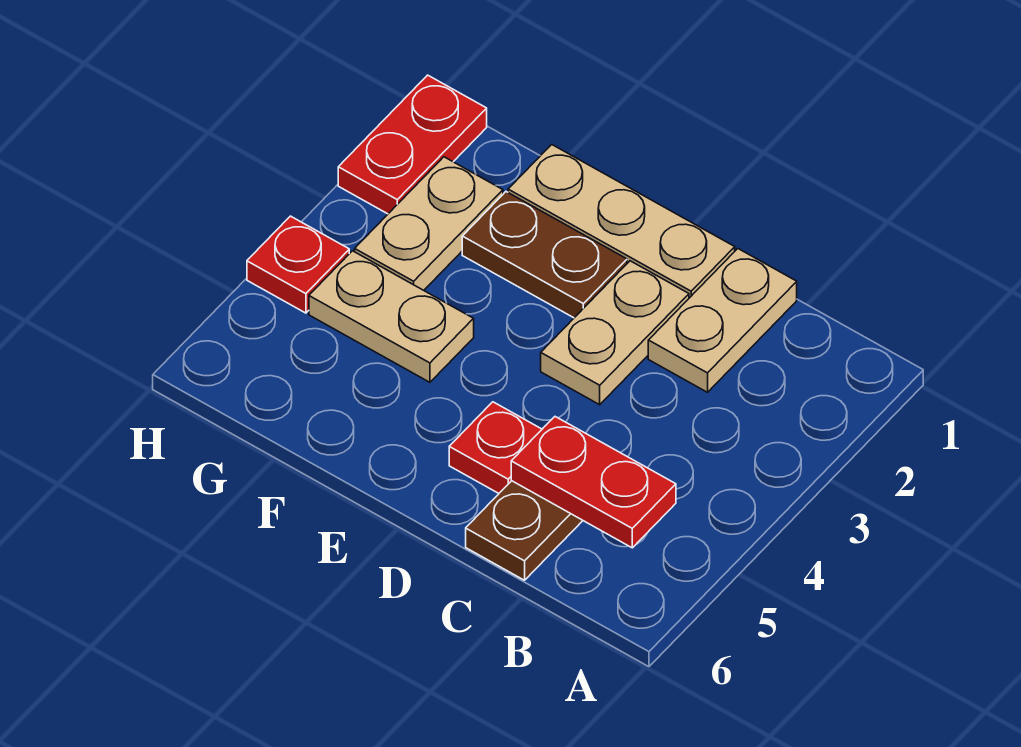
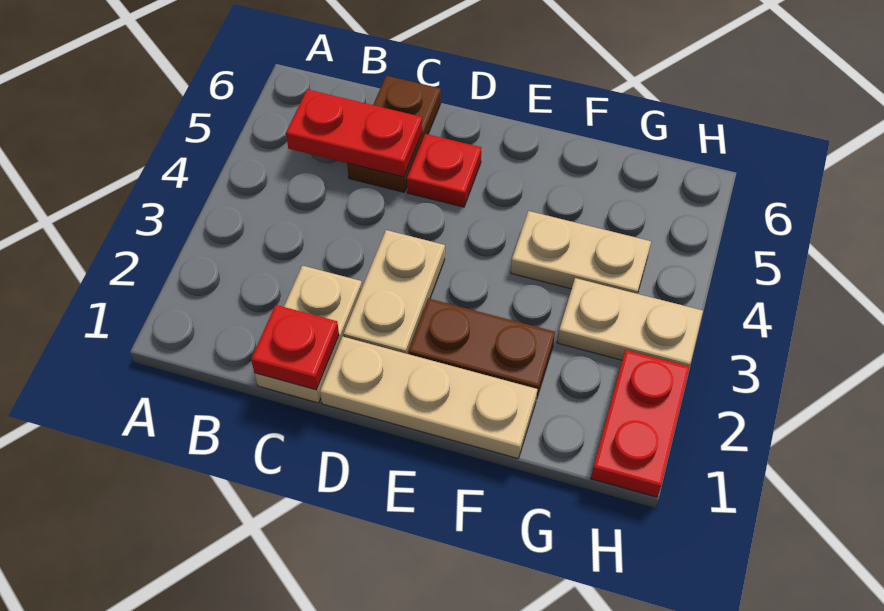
tan 1x2 plate [355,157,503,290] -> tan 1x2 plate turned to [557,278,703,367]
red 1x1 plate [247,216,349,313] -> red 1x1 plate moved to [251,305,339,390]

